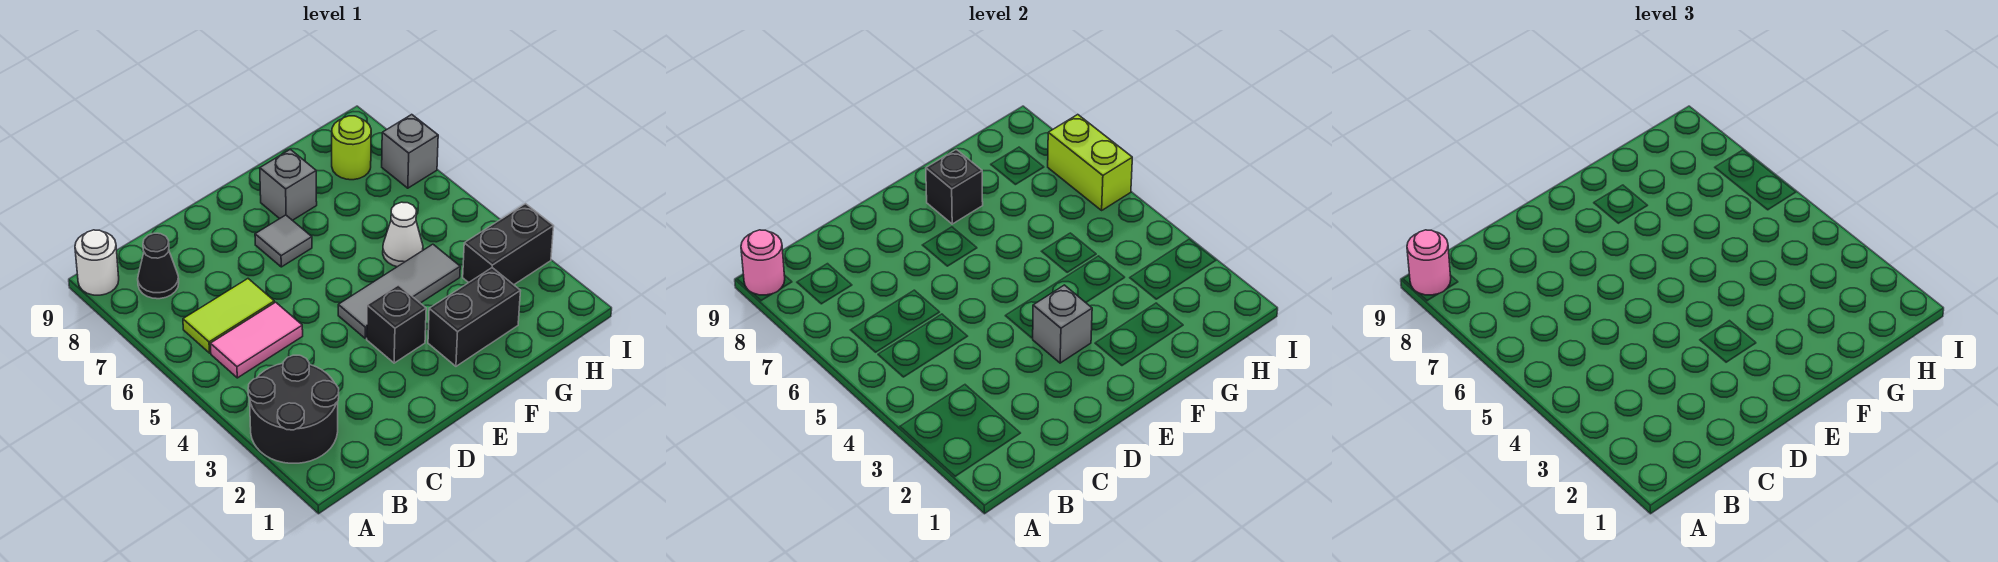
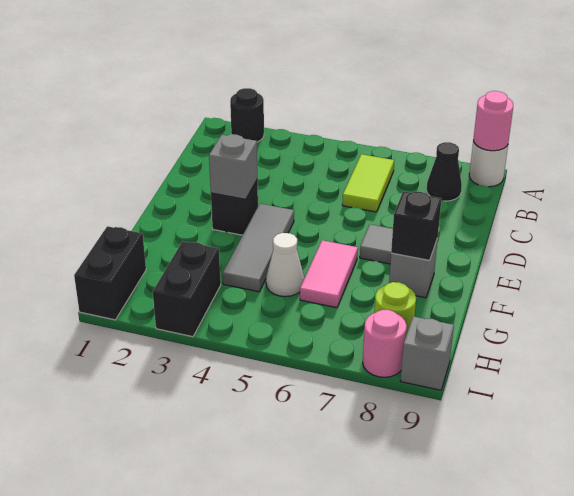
black 2x2 round brick [248,355,339,463] -> black 1x1 round brick [230,88,264,142]
pink 1x1 round brick [1407,230,1451,295] -> pink 1x1 round brick moved to [363,310,407,377]
pink 1x2 tile [210,302,303,378] -> pink 1x2 tile moved to [300,240,358,308]
black 1x2 brick [428,268,520,366] -> black 1x2 brick moved to [74,226,146,320]
lime 1x2 brick [1048,115,1132,210] -> none
grey 1x1 brick [382,115,438,188] -> grey 1x1 brick moved to [401,316,454,390]

